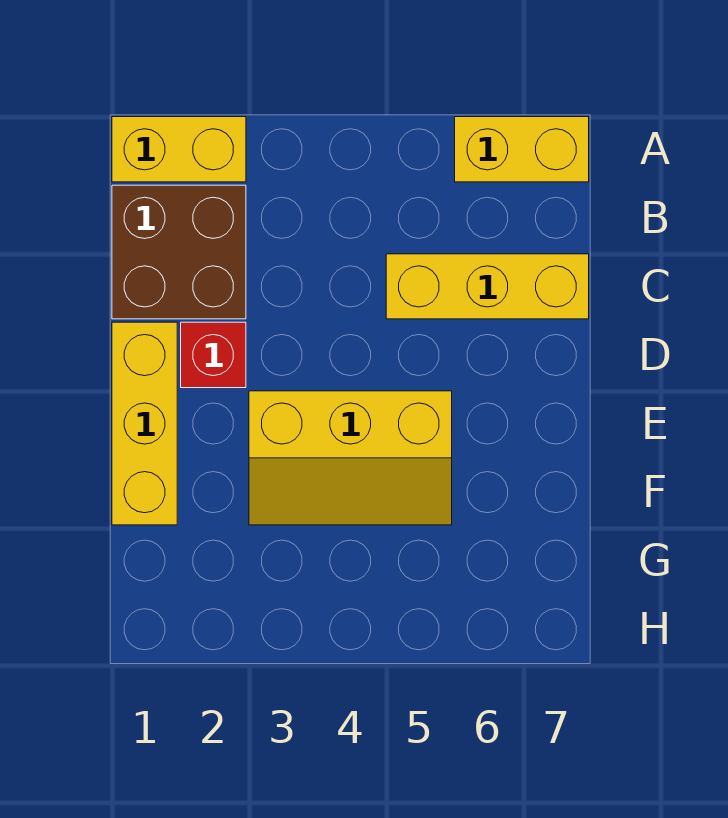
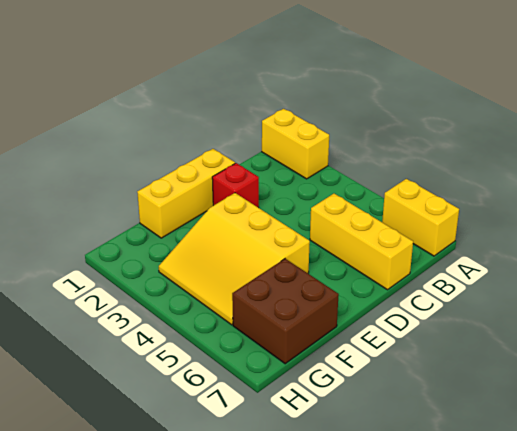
brown 2x2 brick [112,185,246,319] -> brown 2x2 brick moved to [232,259,339,364]
yellow 2x3 slope [249,391,452,525] -> yellow 3x3 slope [159,193,310,325]

